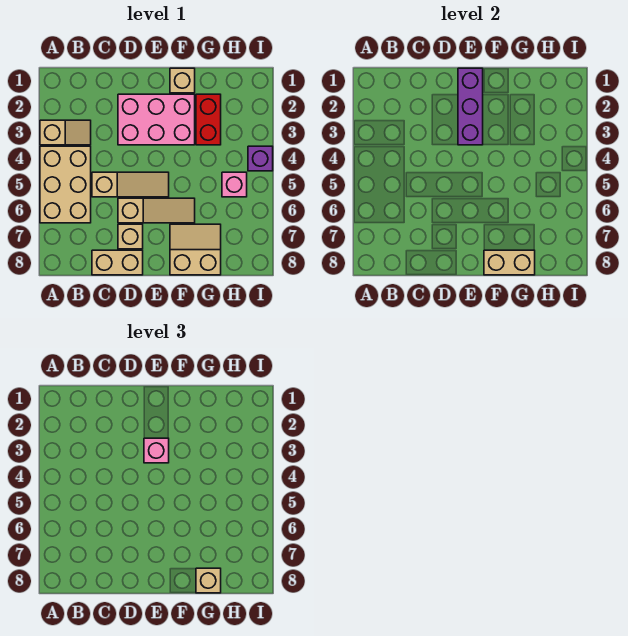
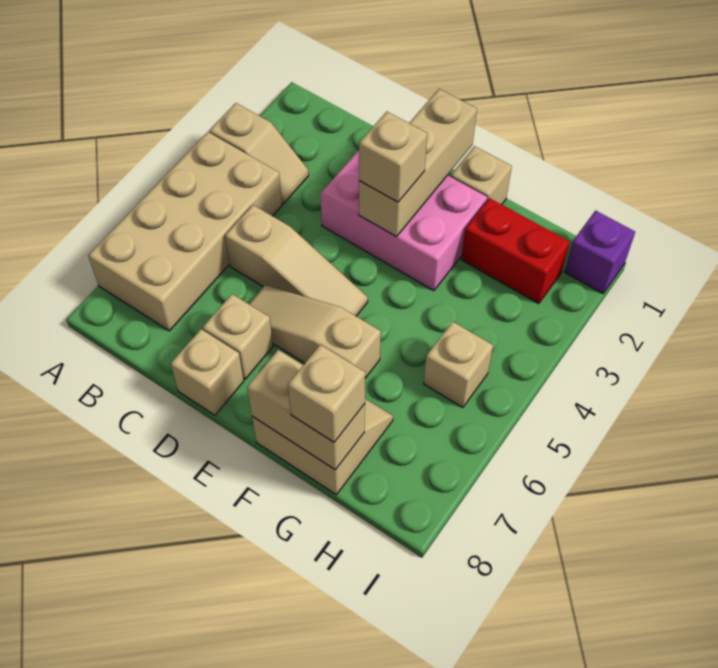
tan 2x3 brick [40,146,91,223] -> tan 2x4 brick [88,132,282,331]
tan 1x2 brick [92,250,143,275] -> tan 1x1 brick [171,329,244,415]
tan 1x3 slope [118,198,195,223] -> tan 1x3 slope turned to [249,285,381,378]
purple 1x3 brick [458,68,483,145] -> tan 1x3 brick [359,89,477,237]
pink 1x1 brick [144,438,169,463] -> tan 1x1 brick [359,112,427,202]
red 1x2 brick [196,94,221,145] -> red 1x2 brick turned to [461,198,569,304]
pink 1x1 brick [222,172,247,197] -> tan 1x1 brick [424,322,493,408]
purple 1x1 brick [248,146,273,171] -> purple 1x1 brick moved to [565,211,635,293]

